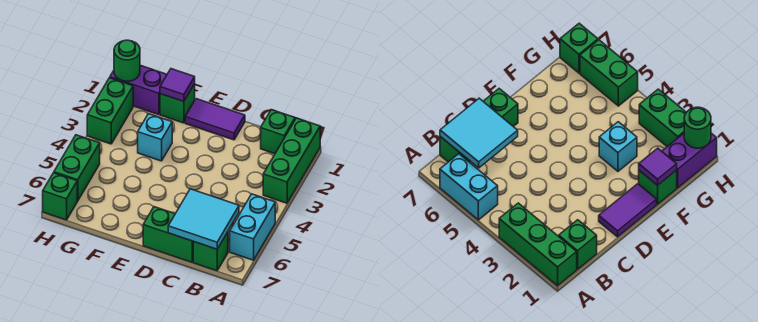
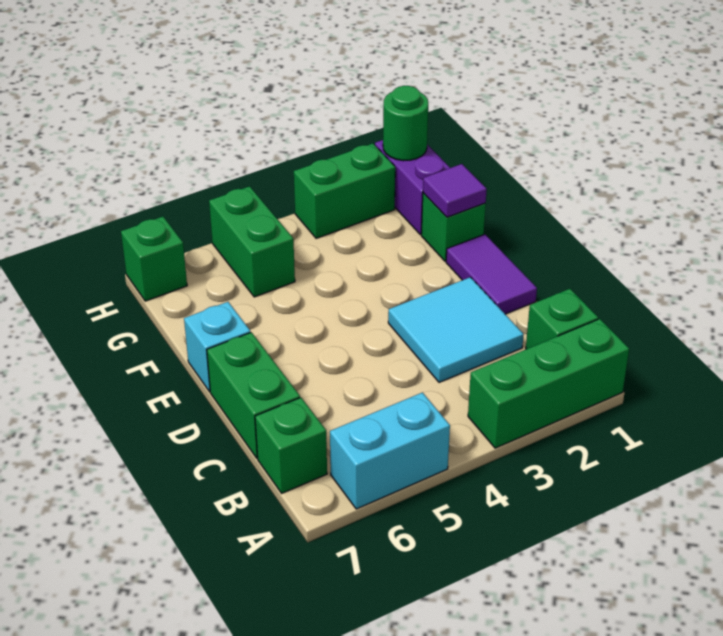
cyan 2x2 tile [168,189,239,249] -> cyan 2x2 tile moved to [388,277,524,382]
cyan 1x1 brick [138,114,172,161] -> cyan 1x1 brick moved to [184,302,251,392]
green 1x2 brick [54,135,100,201] -> green 1x2 brick turned to [209,186,295,297]

